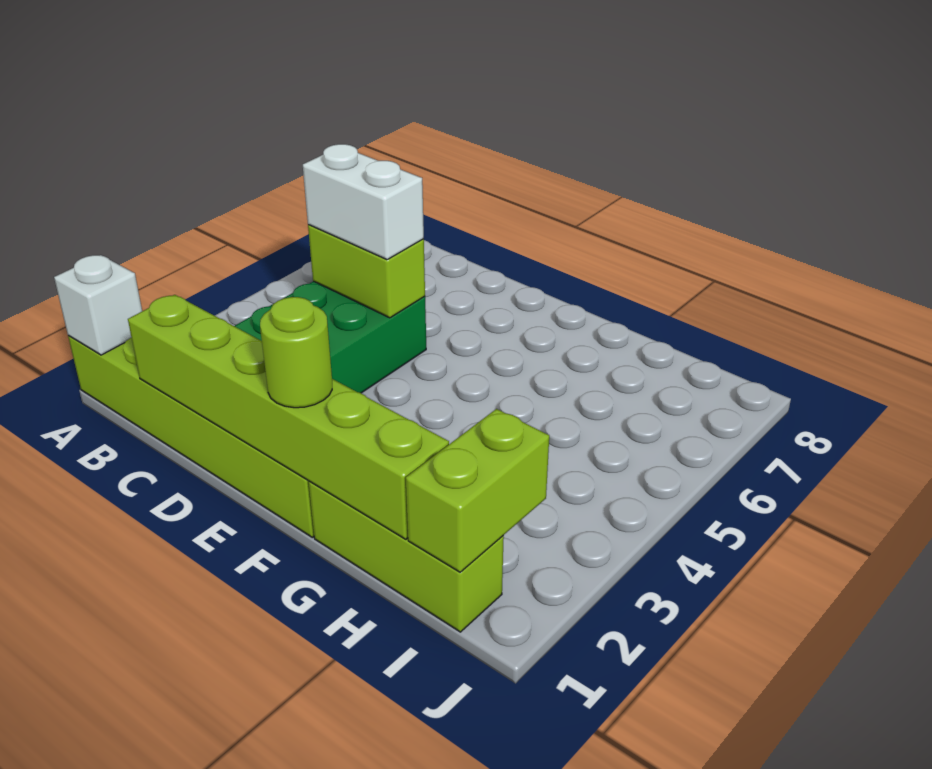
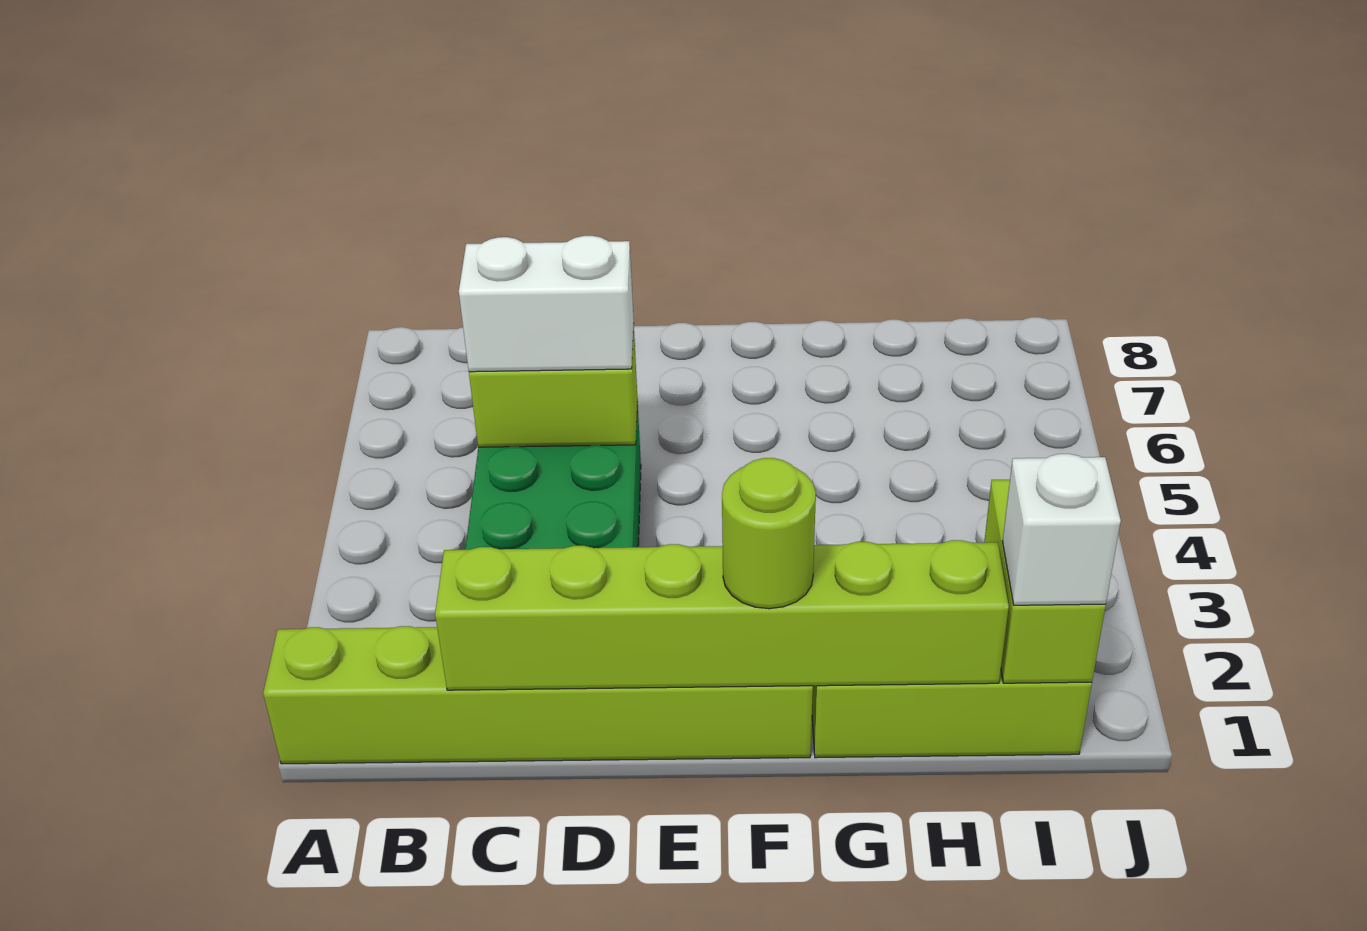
white 1x1 brick [54,255,142,355] -> white 1x1 brick moved to [1002,454,1121,605]

